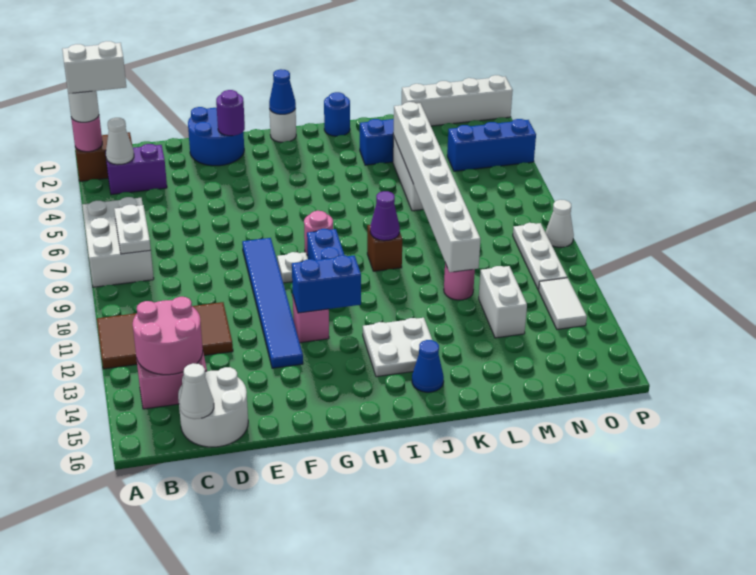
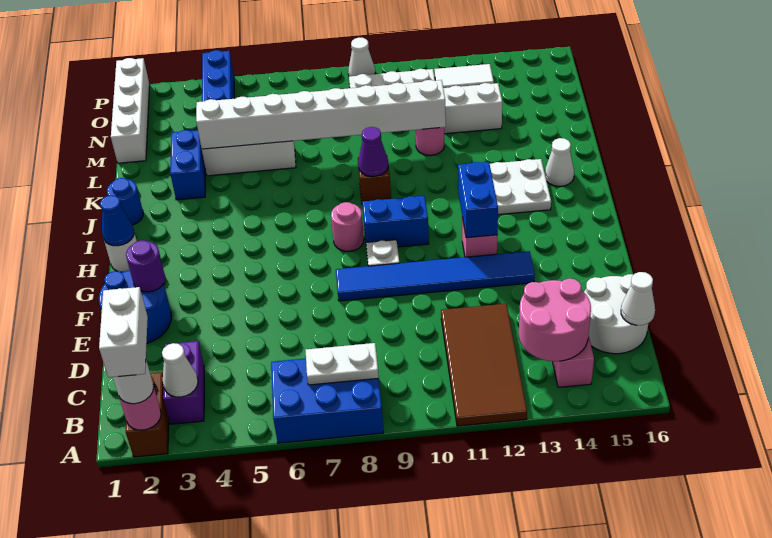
white 2x3 brick [82,197,154,287] -> blue 2x3 brick [271,359,384,443]
blue 1x1 cone [412,340,444,392] -> white 1x1 cone [545,138,574,186]

